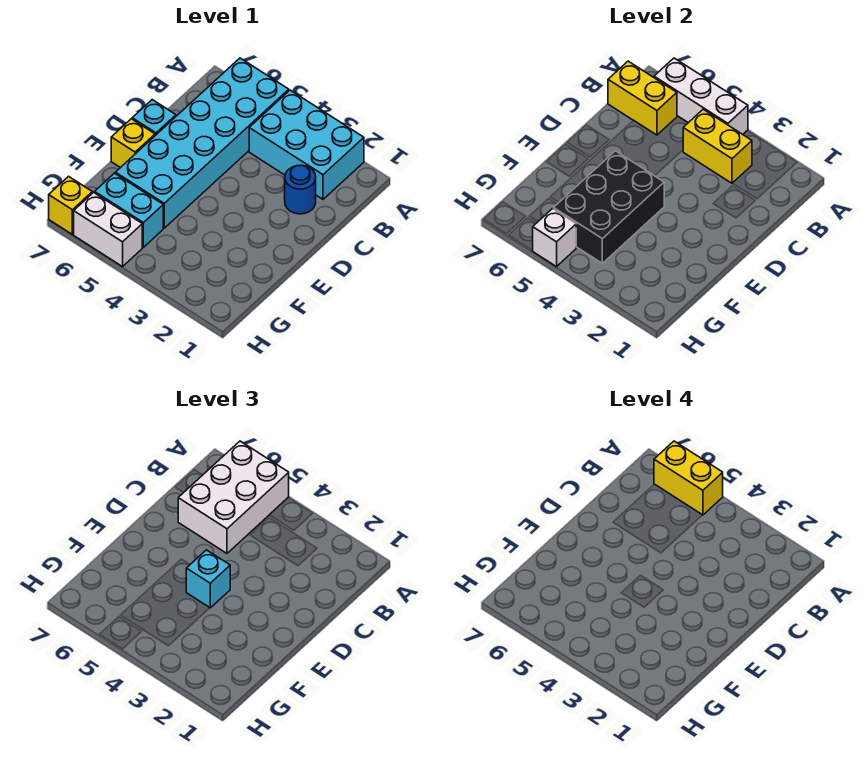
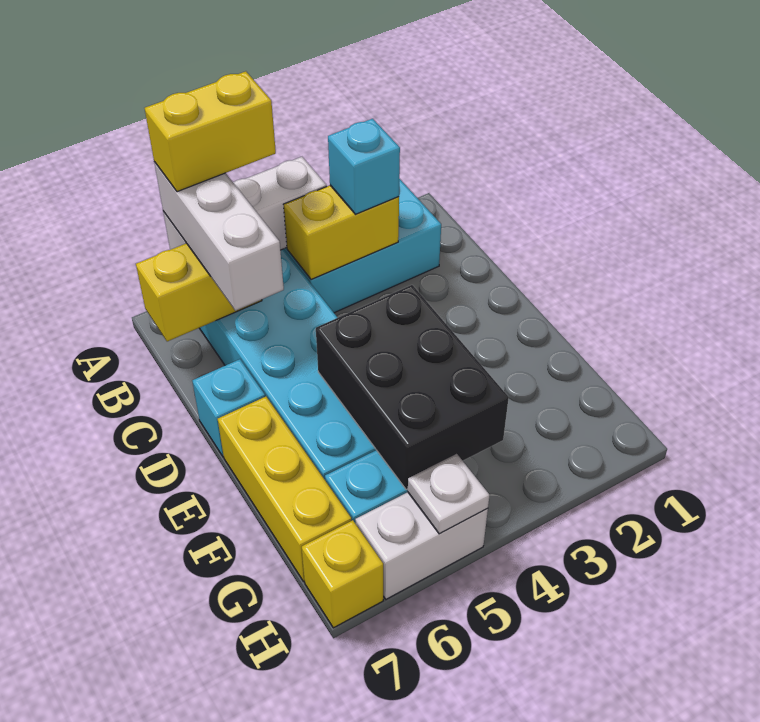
white 2x3 brick [178,441,289,553] -> white 1x3 brick [154,162,284,311]
blue 1x1 round brick [285,165,316,214] -> none
cyan 1x1 brick [186,550,230,608] -> cyan 1x1 brick moved to [328,119,400,214]
yellow 1x1 brick [111,119,155,168] -> yellow 1x3 brick [218,397,351,581]
white 1x1 brick [533,209,576,267] -> white 1x1 plate [408,454,490,534]

